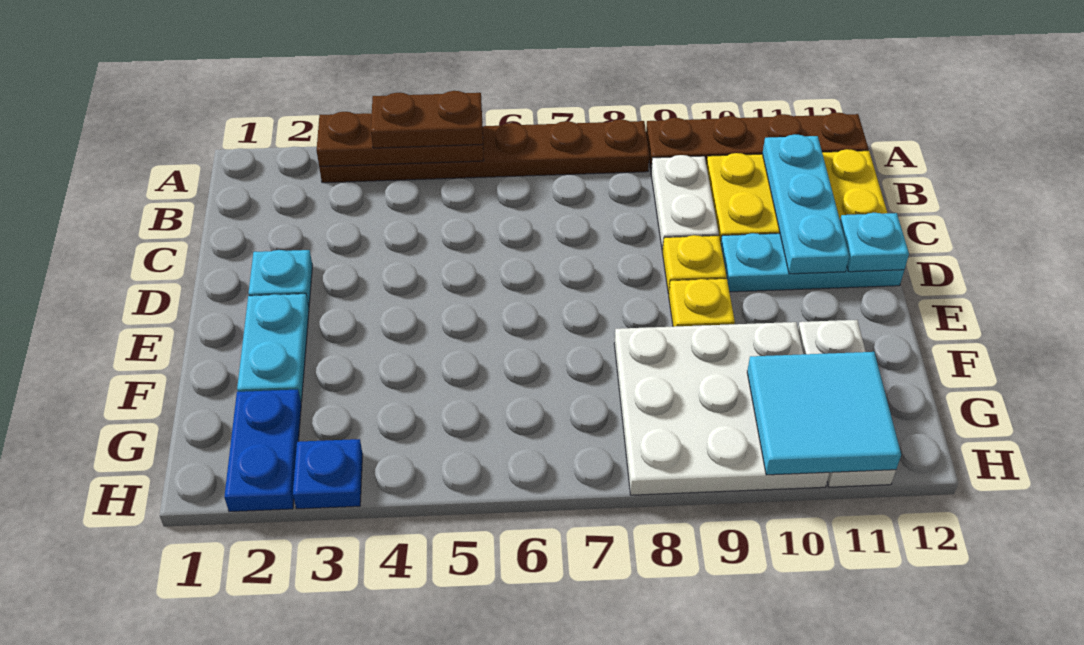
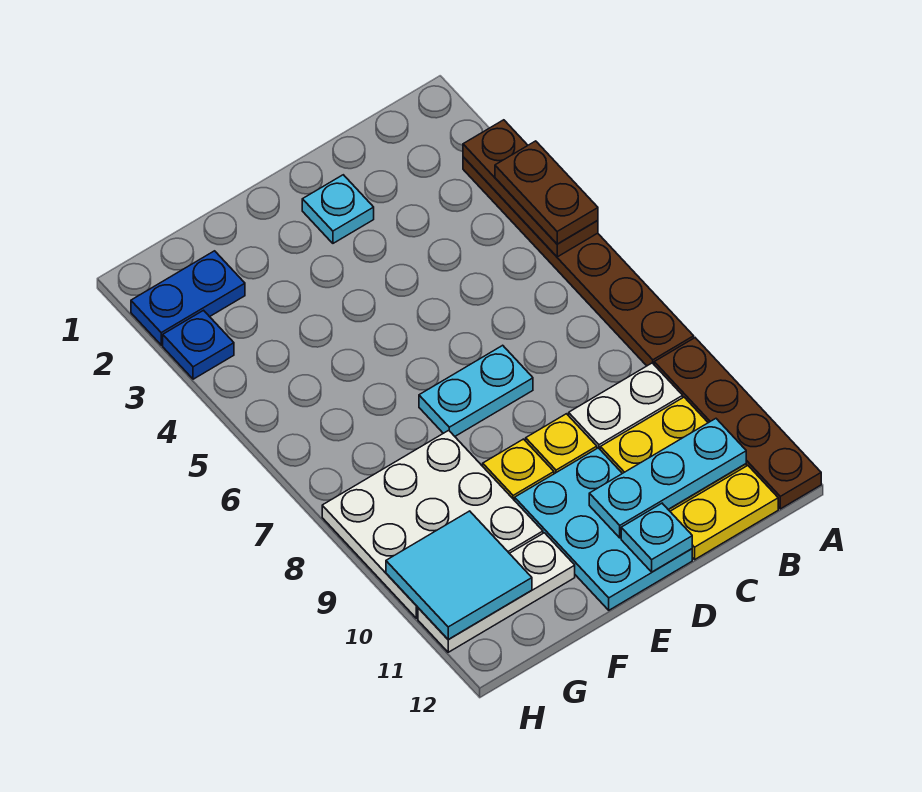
cyan 1x3 plate [721,233,904,292] -> cyan 2x3 plate [515,448,692,610]
cyan 1x2 plate [237,294,309,402] -> cyan 1x2 plate moved to [419,345,533,436]

